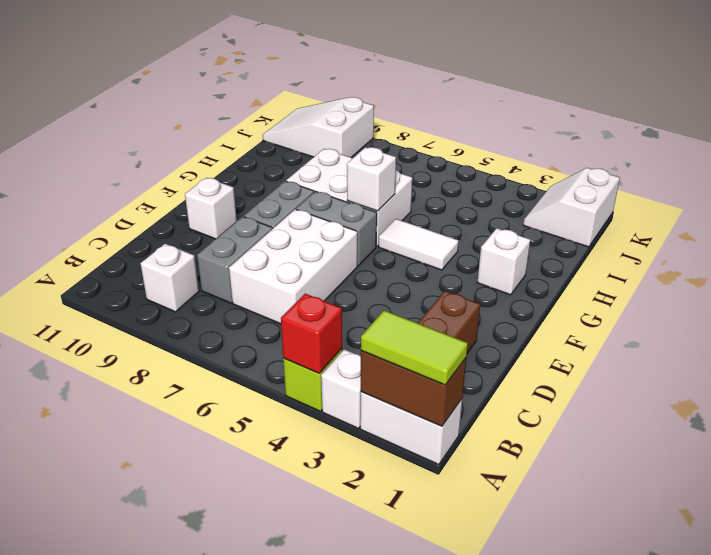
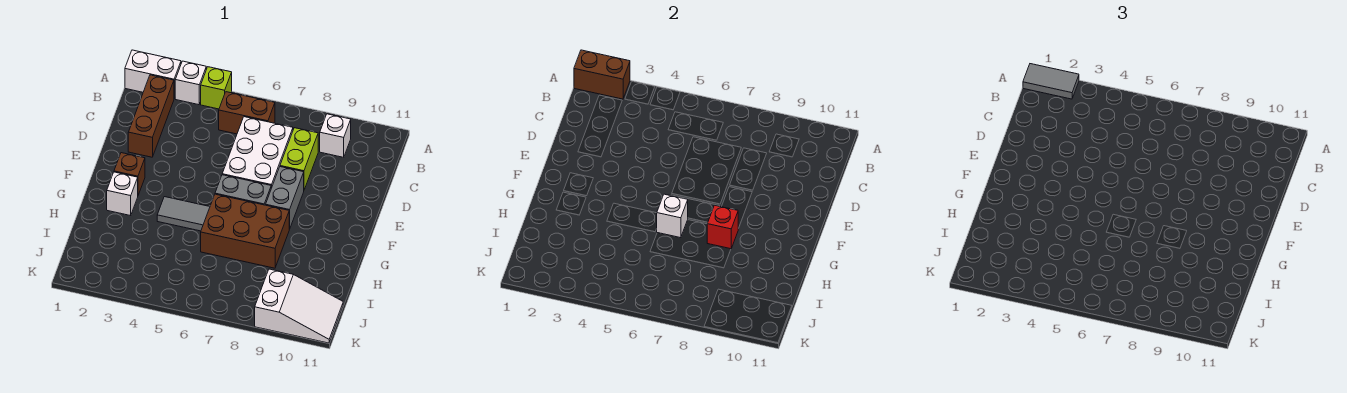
lime 1x2 tile [361,310,468,385] -> grey 1x2 tile [1023,64,1079,99]
red 1x1 brick [281,294,342,373] -> red 1x1 brick moved to [707,205,738,249]
none -> brown 1x2 brick [219,92,275,134]
grey 1x2 brick [197,217,272,303] -> lime 1x2 brick [280,128,318,190]
white 1x1 brick [185,178,237,239] -> none
none -> brown 1x1 brick [114,153,145,195]
white 1x2 tile [379,219,459,270] -> grey 1x2 tile [157,197,210,231]
white 2x3 brick [286,149,412,247] -> brown 2x3 brick [201,194,289,268]
white 2x2 slope [523,168,620,247] -> none

